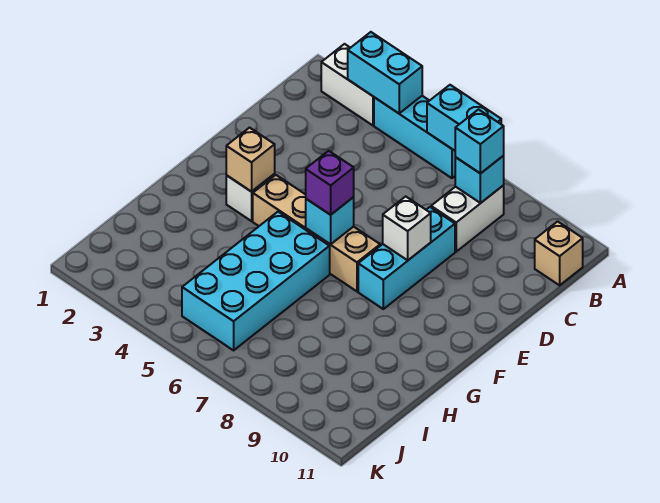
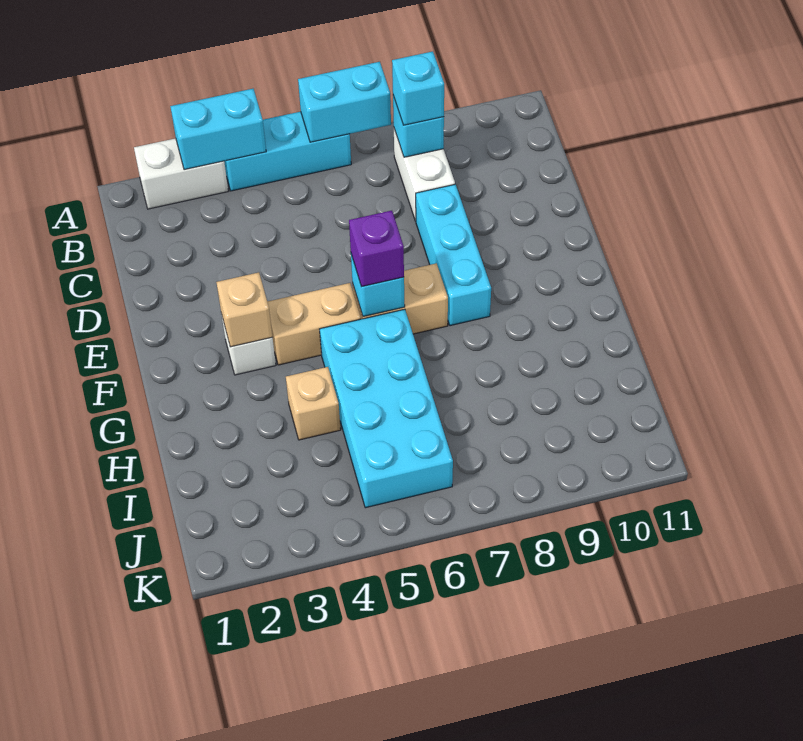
tan 1x1 brick [535,221,583,285] -> tan 1x1 brick moved to [286,367,341,440]
white 1x1 brick [383,196,431,260] -> none

